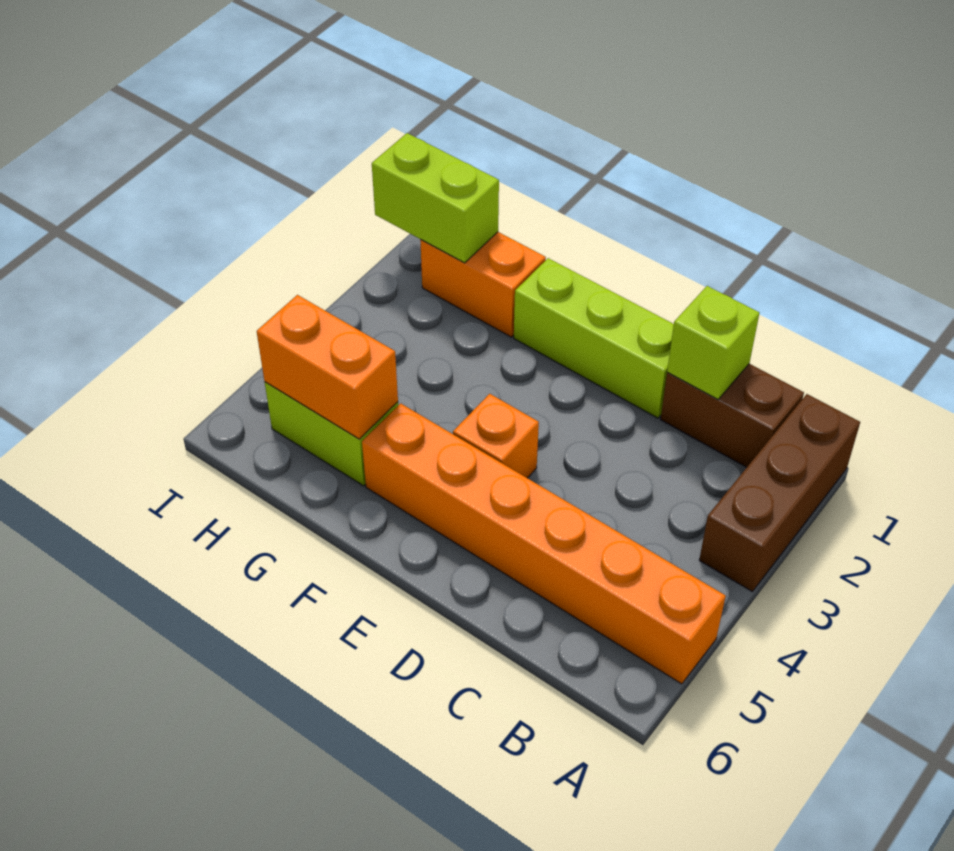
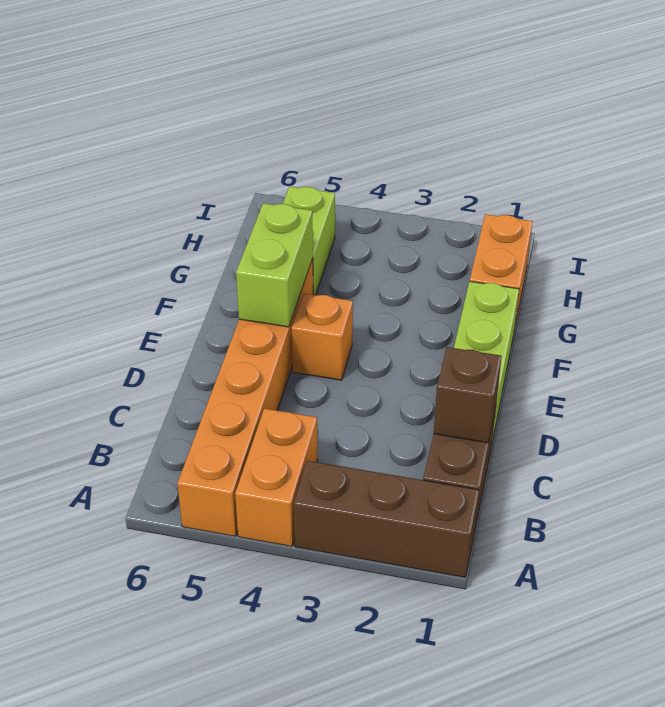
lime 1x1 brick [667,286,759,399] -> brown 1x1 brick [434,347,502,443]
orange 1x2 brick [257,295,398,439] -> orange 1x2 brick moved to [235,408,318,547]
lime 1x2 brick [372,133,499,263] -> lime 1x2 brick moved to [236,203,313,327]

